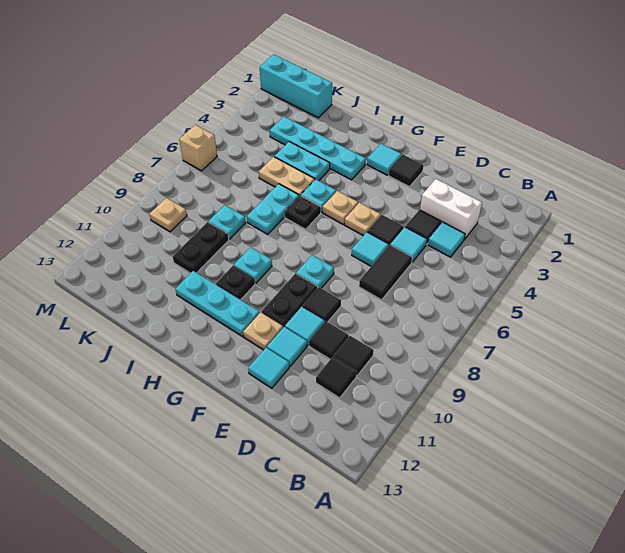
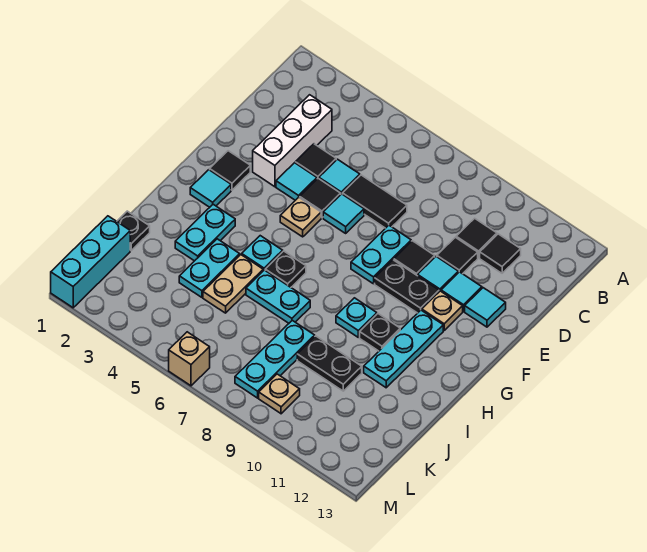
white 1x2 brick [420,179,482,239] -> white 1x3 brick [253,95,332,187]
cyan 1x1 tile [428,222,465,257] -> cyan 1x1 tile moved to [276,163,317,200]
cyan 1x1 plate [296,255,334,288] -> cyan 1x2 plate [351,225,411,284]
tan 1x1 plate [323,191,358,224] -> none
cyan 1x4 plate [270,116,366,180] -> cyan 1x2 plate [175,204,235,261]
none -> black 1x1 plate [117,211,150,251]
cyan 1x1 plate [209,205,246,239] -> cyan 1x3 plate [235,320,315,398]

